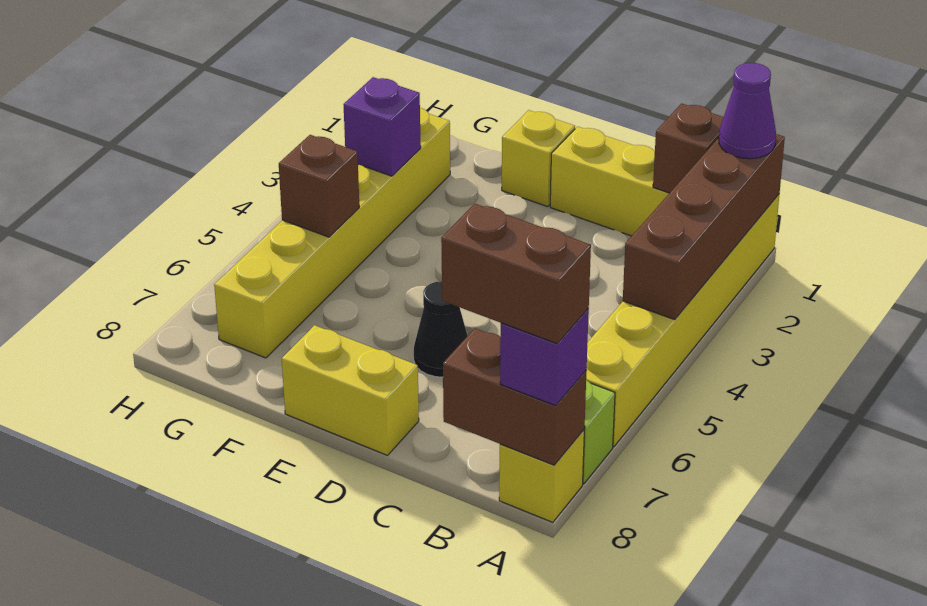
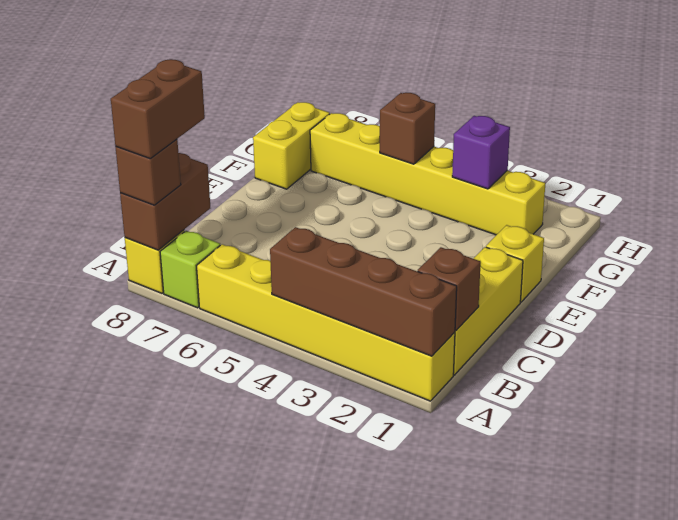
purple 1x1 cone [719,63,776,159] -> none
purple 1x1 brick [500,309,589,406] -> brown 1x1 brick [115,139,181,205]
black 1x1 cone [414,281,468,377] -> none
yellow 1x2 brick [282,325,419,455] -> yellow 1x2 brick moved to [253,102,330,189]

